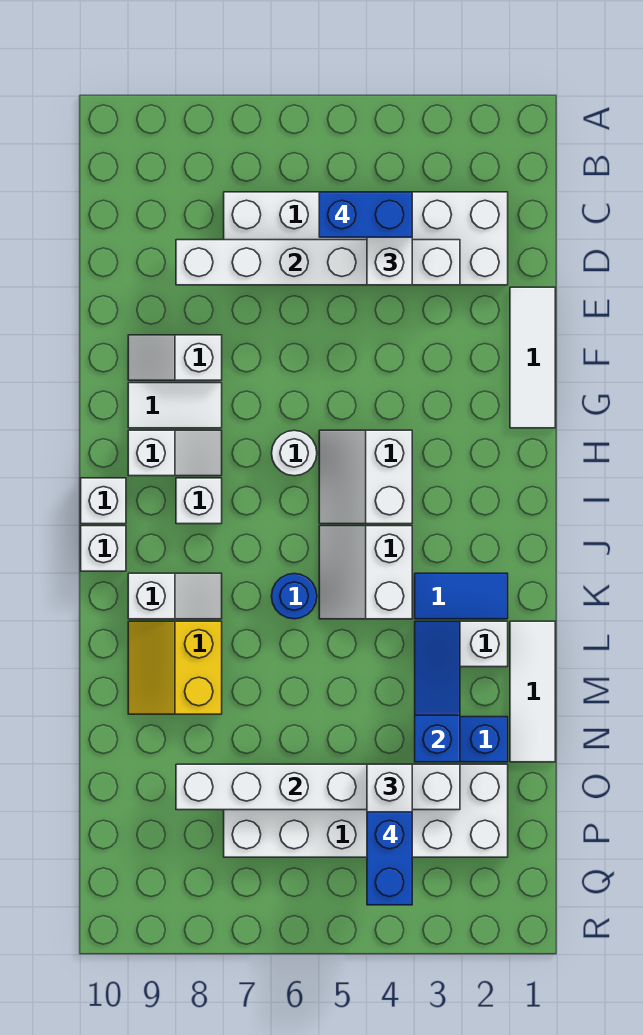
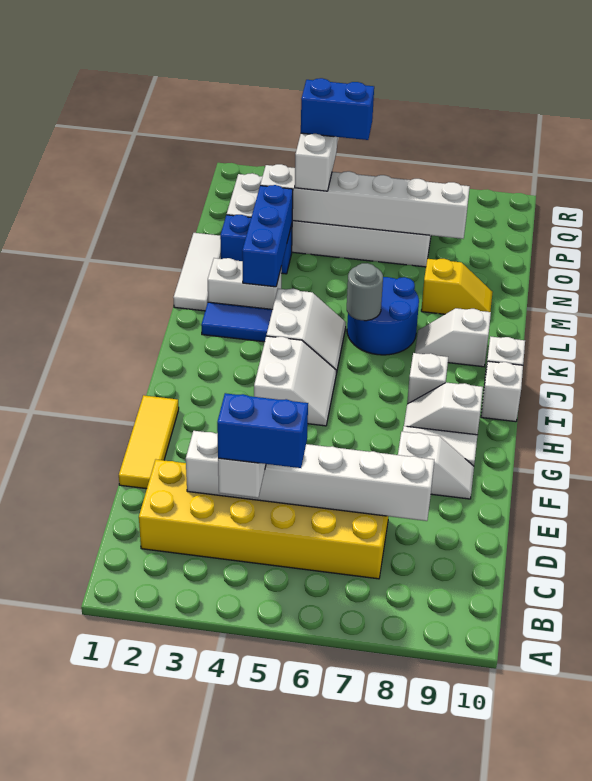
white 2x6 brick [224,192,508,285] -> yellow 2x6 brick [139,460,389,579]
white 1x3 tile [510,287,555,428] -> yellow 1x3 tile [119,395,179,489]
white 1x1 round brick [272,430,317,476] -> none
blue 1x1 round brick [272,574,317,619] -> blue 2x2 round brick [347,277,419,355]
none -> grey 1x1 round brick [347,263,383,321]
blue 1x3 slope [415,621,460,762] -> blue 1x3 brick [242,185,293,287]
yellow 2x2 slope [128,621,222,714] -> yellow 1x2 slope [421,259,493,314]
blue 1x2 brick [367,812,412,905] -> blue 1x2 brick turned to [301,78,374,140]

